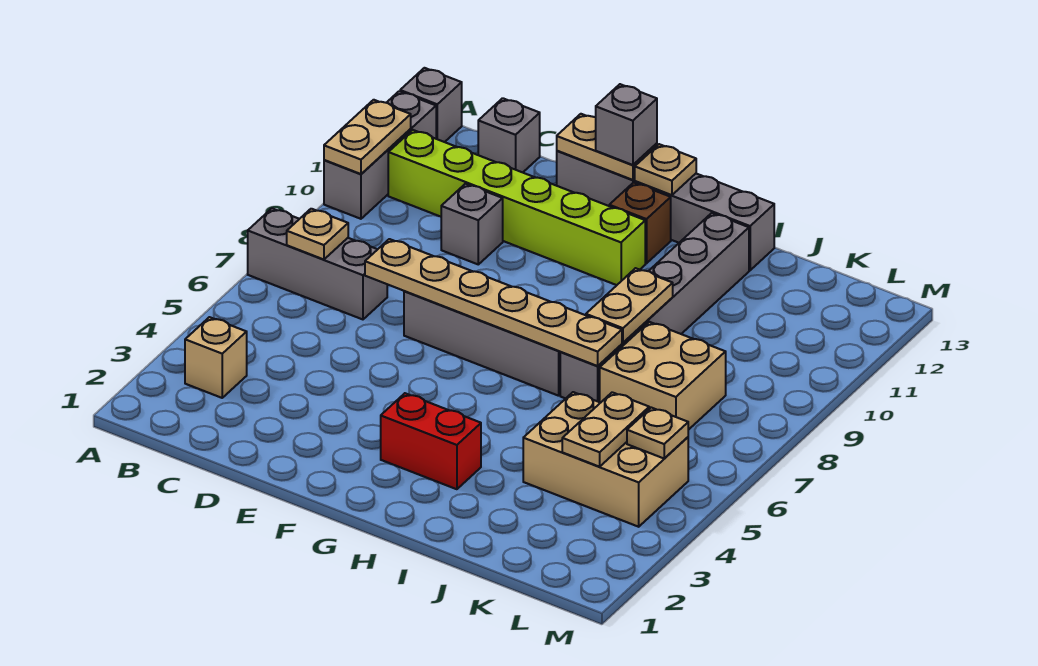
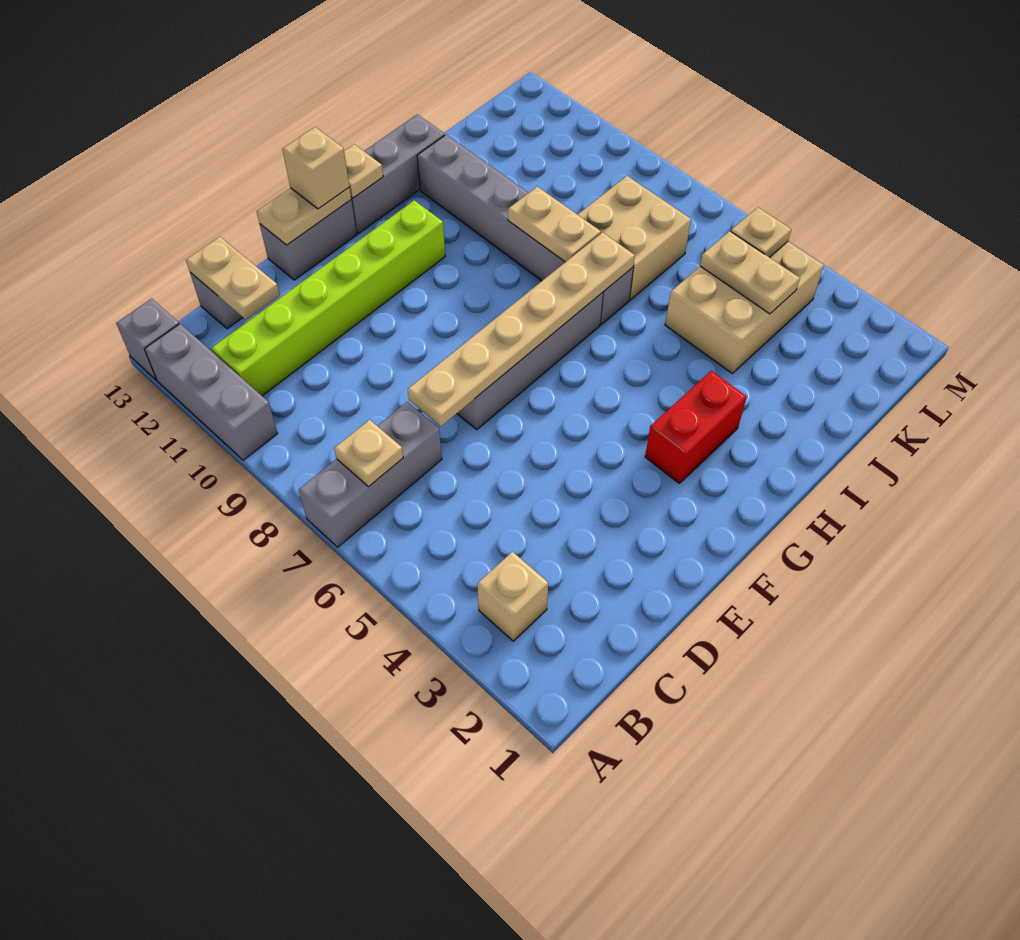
tan 1x2 plate [324,100,411,174] -> tan 1x2 plate moved to [186,237,280,320]
grey 1x1 brick [441,184,503,264] -> none
grey 1x1 brick [596,84,657,165] -> tan 1x1 brick [282,127,349,209]
brown 1x1 brick [609,183,671,263] -> none

